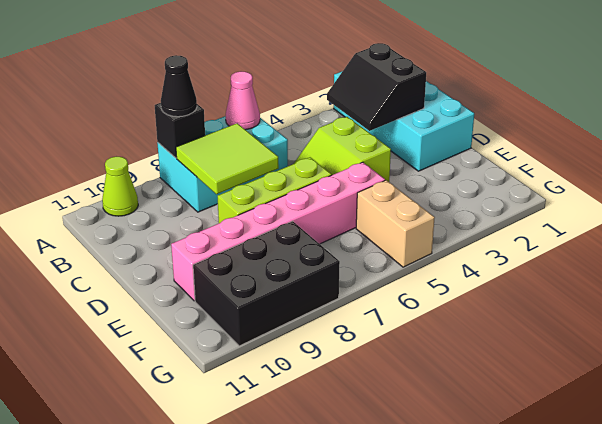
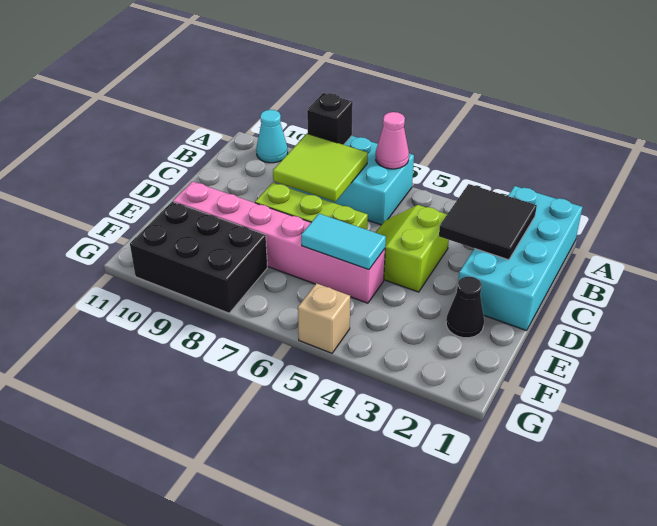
black 1x1 cone [161,55,197,117] -> black 1x1 cone moved to [446,276,484,338]
lime 1x1 cone [102,157,138,216] -> cyan 1x1 cone [256,110,288,163]
black 2x2 slope [327,43,426,131] -> black 2x2 tile [439,184,537,260]
none -> cyan 1x2 tile [301,214,386,269]
tan 1x2 brick [356,180,435,267] -> tan 1x1 brick [298,283,350,353]

